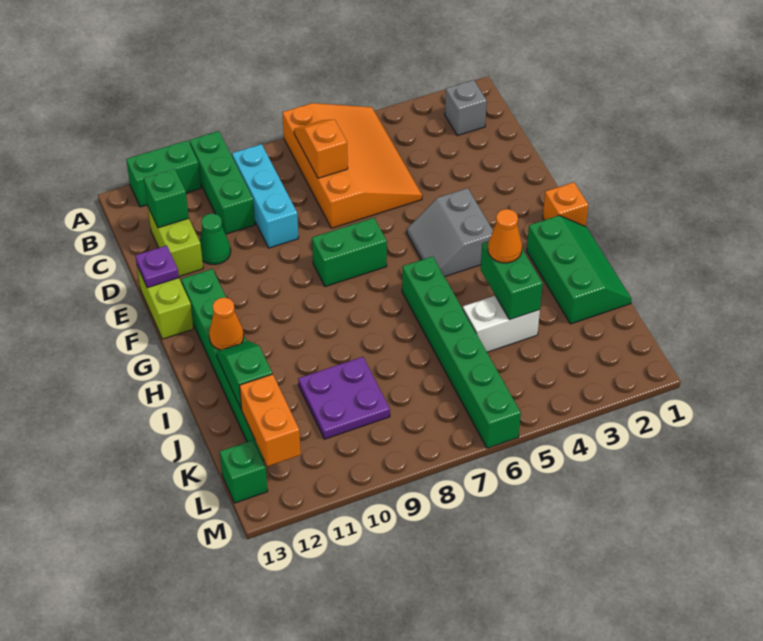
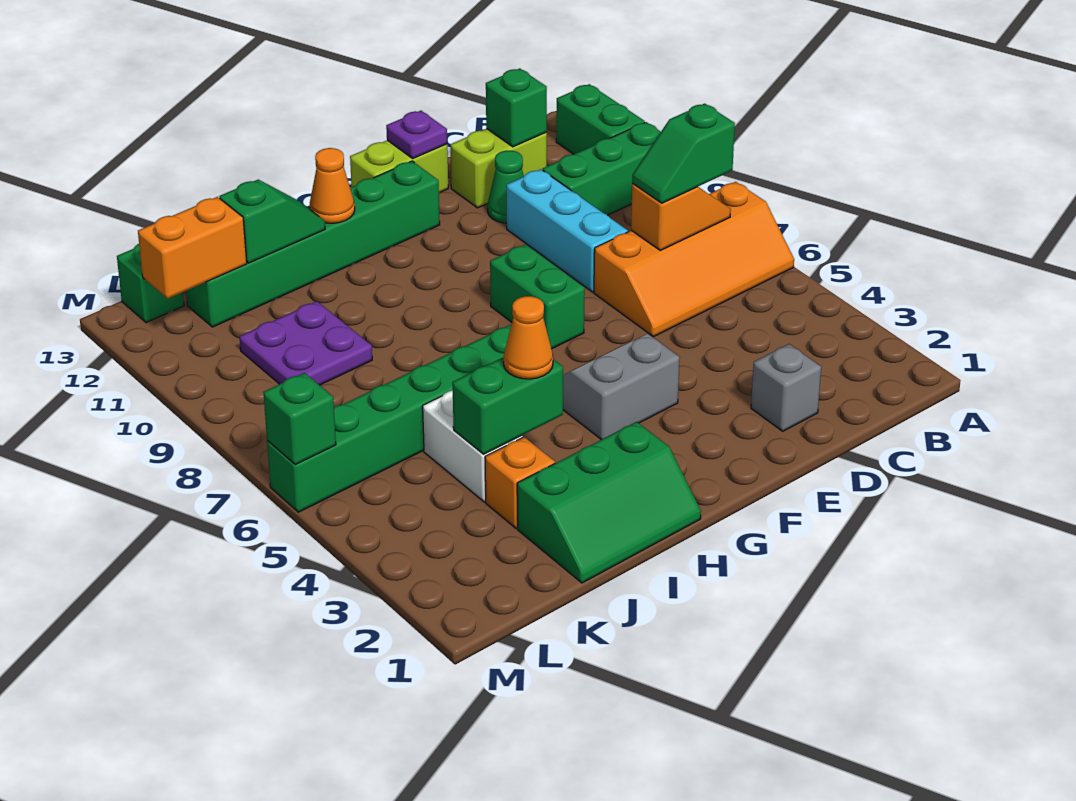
orange 3x4 slope [282,103,422,228] -> orange 2x4 slope [594,182,794,337]
grey 1x1 brick [445,80,487,136] -> grey 1x1 brick moved to [751,344,821,431]
none -> green 1x2 slope [632,104,735,203]
cyan 1x3 brick [232,144,299,248] -> cyan 1x3 brick turned to [506,169,628,292]
orange 1x1 brick [543,182,588,226] -> orange 1x1 brick moved to [485,437,555,528]
none -> green 1x1 brick [263,373,336,465]

